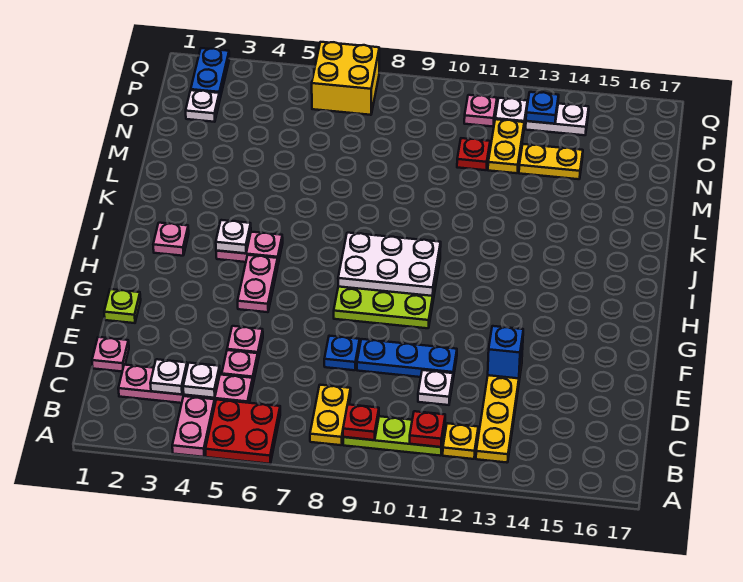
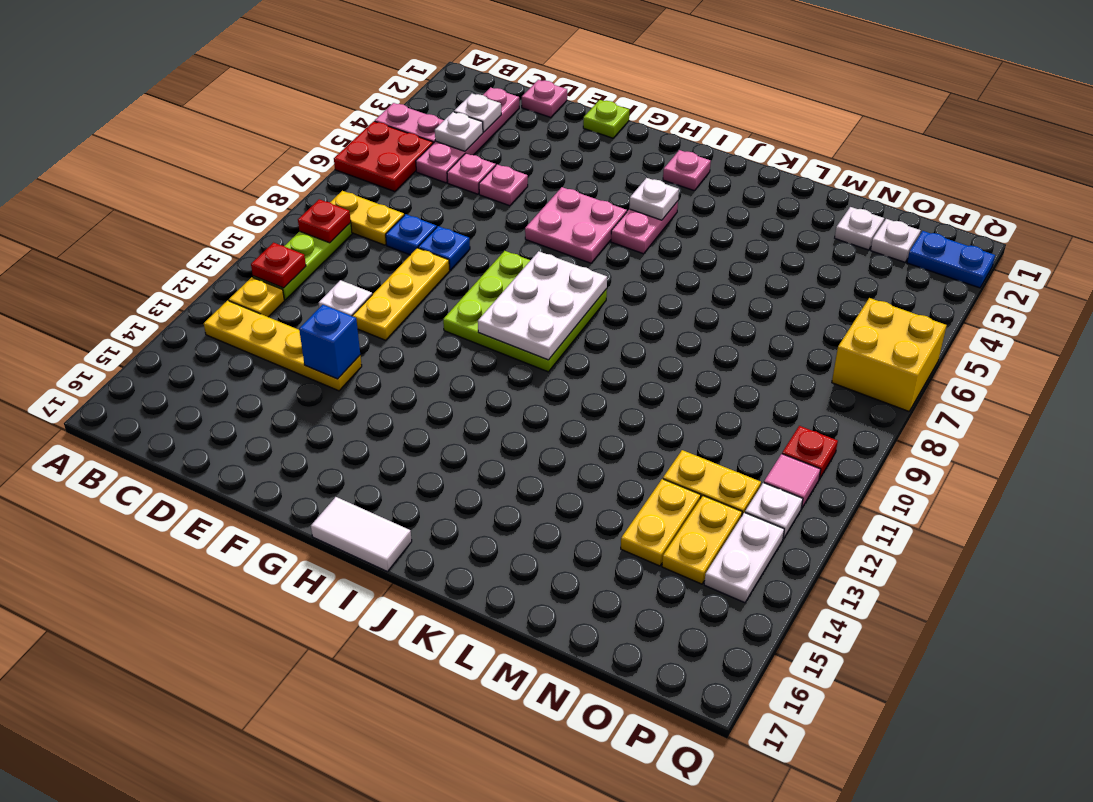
blue 1x3 plate [357,339,457,378] -> yellow 1x3 plate [352,248,450,340]
pink 1x2 plate [238,255,278,312] -> pink 2x2 plate [525,187,627,263]
none -> white 1x2 tile [311,497,412,571]
none -> white 1x1 plate [835,207,884,250]
red 1x1 plate [457,138,490,170] -> red 1x1 plate moved to [782,426,838,479]
none -> yellow 1x2 plate [662,496,742,584]
pink 1x1 plate [464,95,497,127] -> pink 1x1 tile [764,454,821,508]
blue 1x1 plate [526,92,559,124] -> blue 1x1 plate moved to [386,214,437,255]

